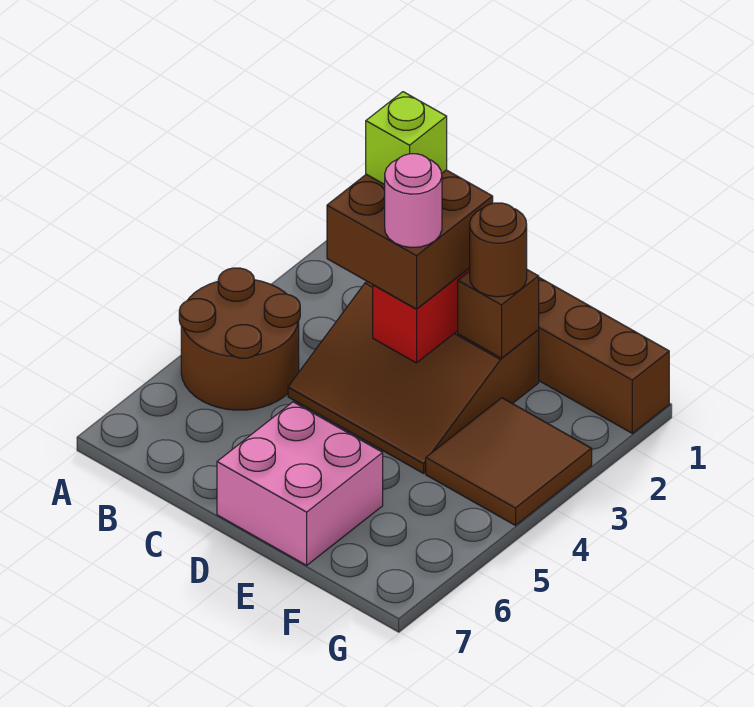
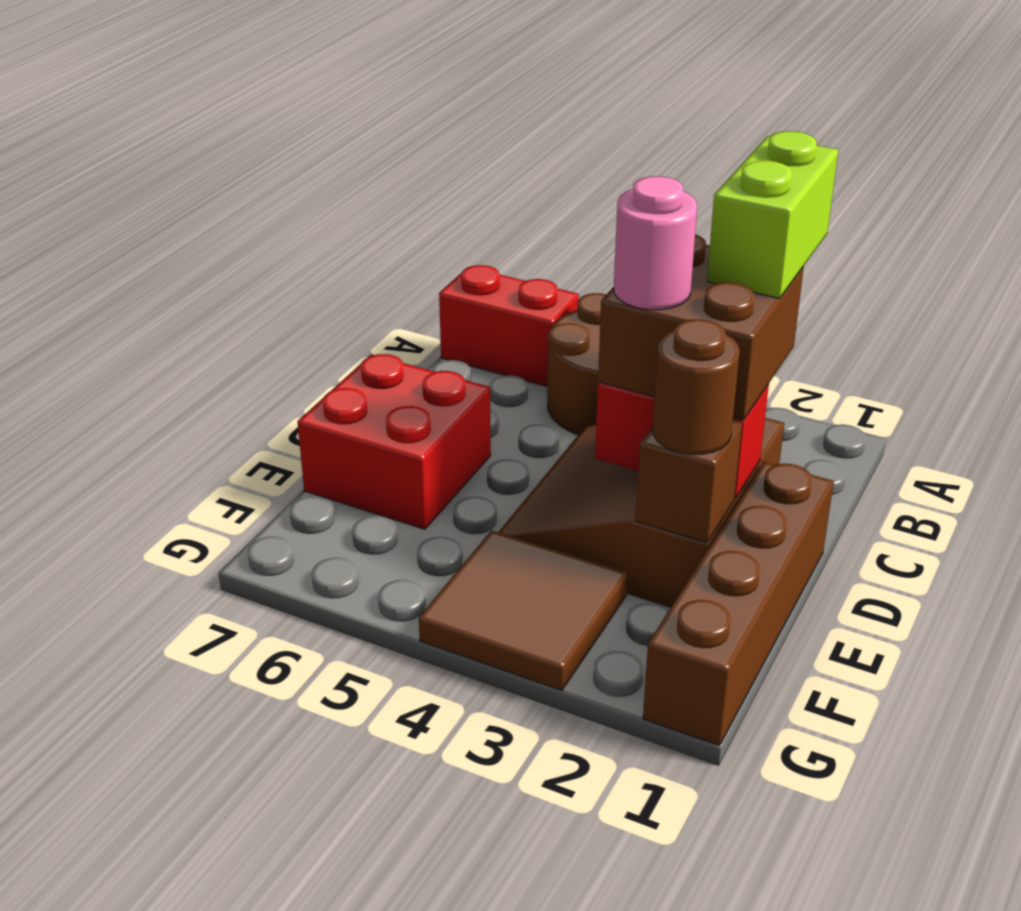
none -> red 1x2 brick [439,265,579,387]
lime 1x1 brick [366,92,447,185] -> lime 1x2 brick [707,131,838,298]
pink 2x2 brick [217,402,383,565] -> red 2x2 brick [297,354,491,529]

